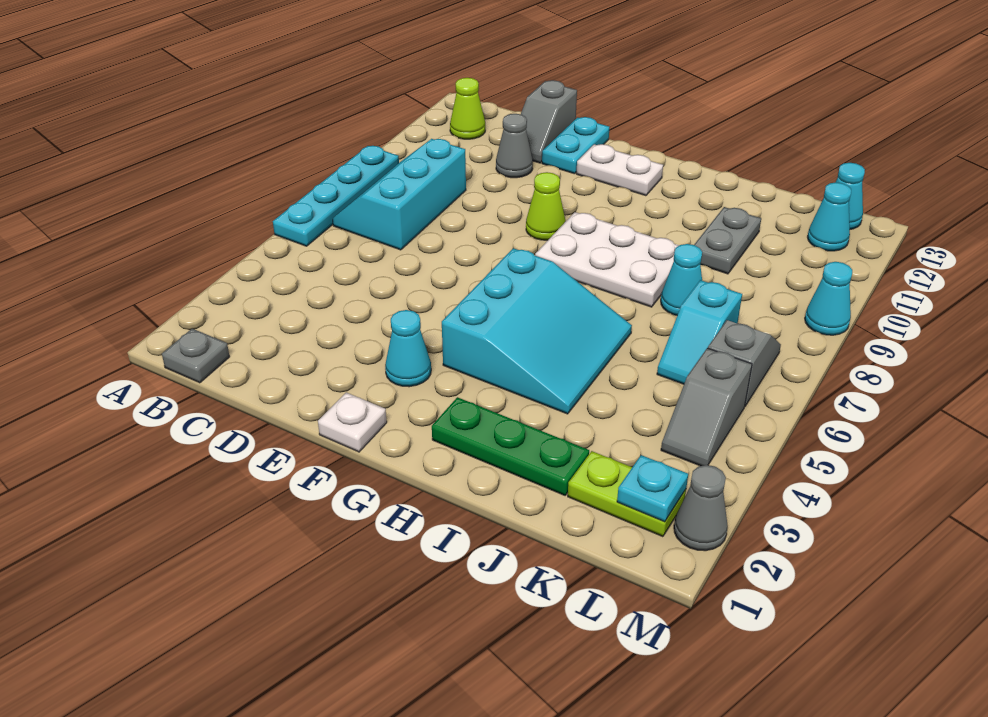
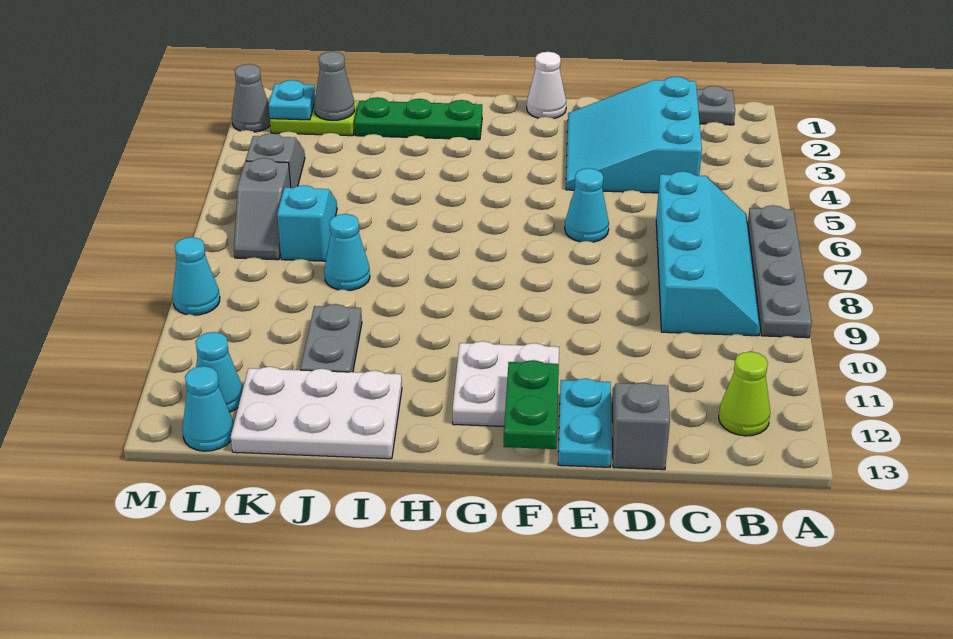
cyan 1x4 plate [273,146,399,246] -> grey 1x4 plate [748,205,812,338]
cyan 2x3 slope [333,139,466,250] -> cyan 2x4 slope [656,171,760,336]
grey 1x1 cone [496,114,533,178] -> grey 1x1 cone moved to [314,52,355,121]
white 1x1 plate [318,393,387,452] -> white 1x1 cone [527,52,566,119]
cyan 1x1 cone [385,310,431,387] -> cyan 1x1 cone moved to [565,168,609,242]
lime 1x1 cone [526,172,566,240] -> none
white 1x2 plate [576,144,663,196] -> white 2x2 plate [453,341,559,426]
none -> green 1x2 plate [504,360,559,449]
cyan 3x3 slope [442,248,632,414] -> cyan 3x3 slope moved to [566,77,702,193]
white 2x3 plate [535,212,679,307] -> white 2x3 plate moved to [231,367,402,459]

